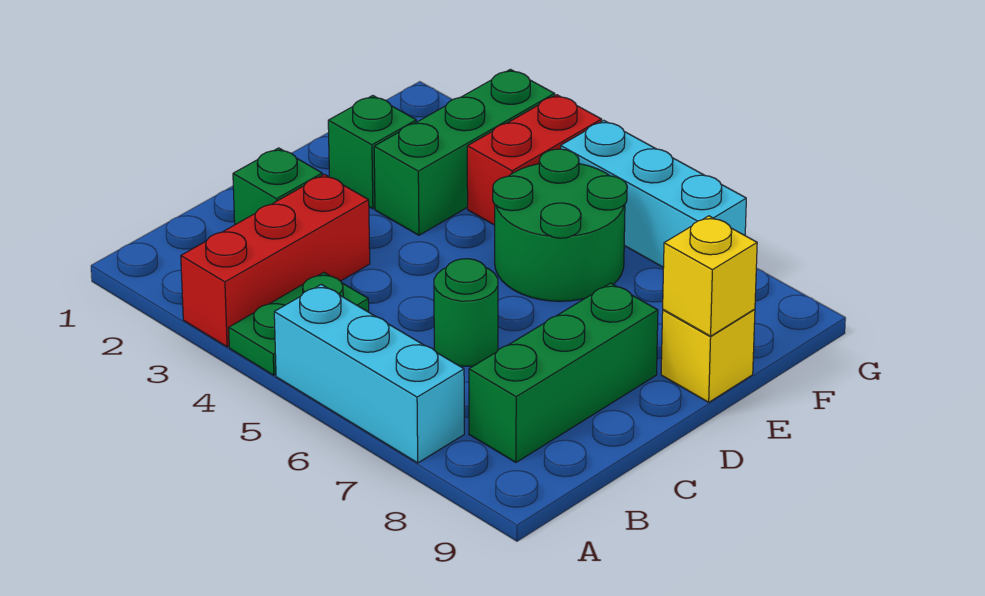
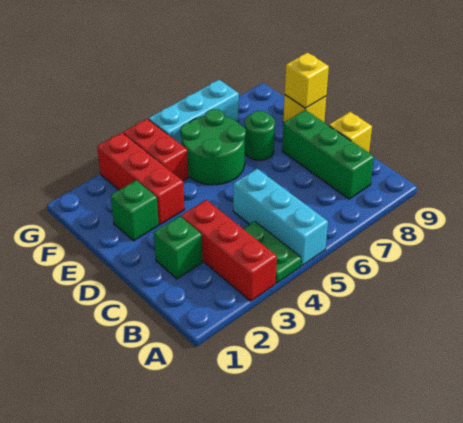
cyan 1x3 brick [274,284,464,463] -> cyan 1x3 brick turned to [233,169,328,266]
green 1x1 round brick [434,259,498,366] -> green 1x1 round brick moved to [245,111,275,160]
none -> yellow 1x1 brick [329,112,372,153]
green 1x3 brick [374,69,555,235] -> red 1x3 brick [97,133,184,224]

